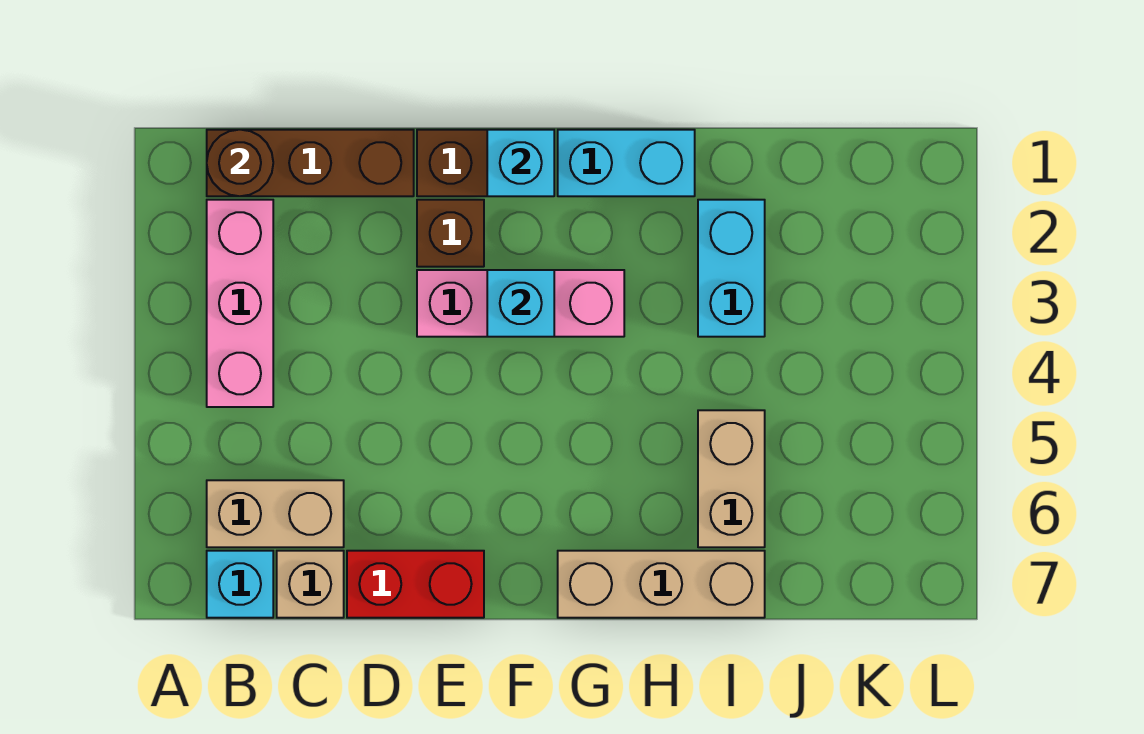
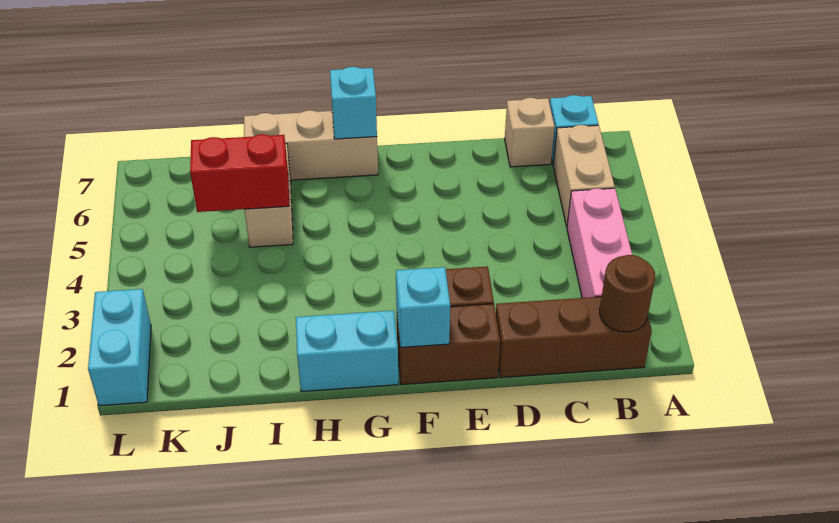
tan 1x2 brick [207,480,344,547] -> tan 1x2 brick turned to [553,125,615,227]
red 1x2 brick [347,551,484,618] -> red 1x2 brick moved to [190,134,289,212]
pink 1x3 brick [417,270,624,337] -> none
cyan 1x1 brick [487,270,554,337] -> cyan 1x1 brick moved to [330,67,377,139]
cyan 1x2 brick [698,200,765,337] -> cyan 1x2 brick moved to [88,289,151,406]

